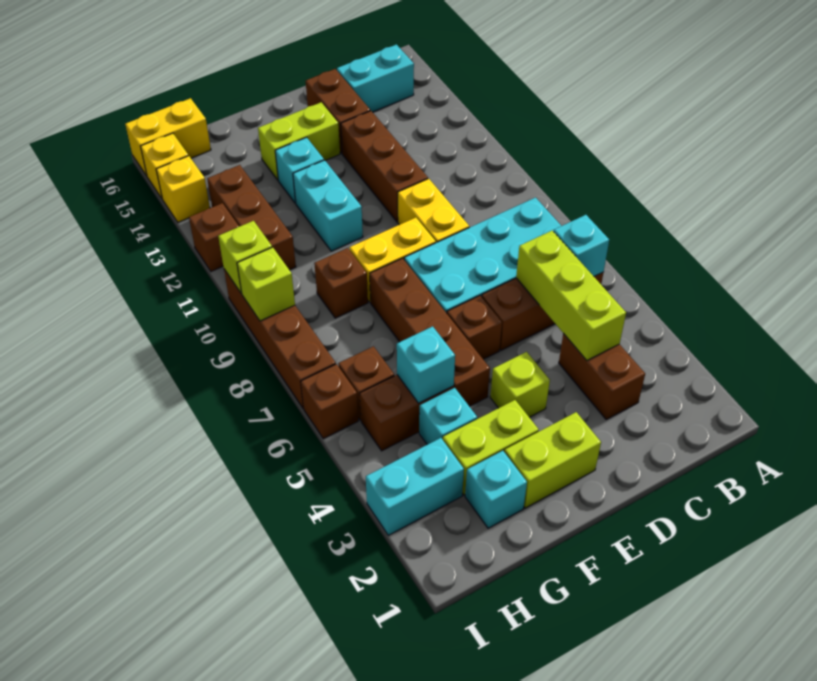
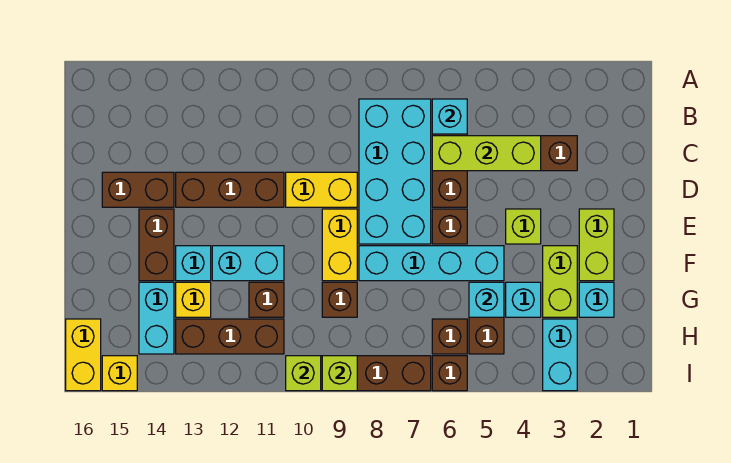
cyan 1x2 brick [337,45,414,112] -> cyan 1x2 brick moved to [139,282,174,354]
lime 1x2 brick [258,102,340,180] -> brown 1x2 brick [139,209,174,281]
brown 1x4 brick [370,258,490,406] -> cyan 1x4 brick [359,246,504,281]
brown 1x1 brick [189,203,239,271] -> brown 1x1 brick moved to [249,282,284,317]
yellow 1x1 brick [156,156,210,222] -> yellow 1x1 brick moved to [176,282,211,317]

